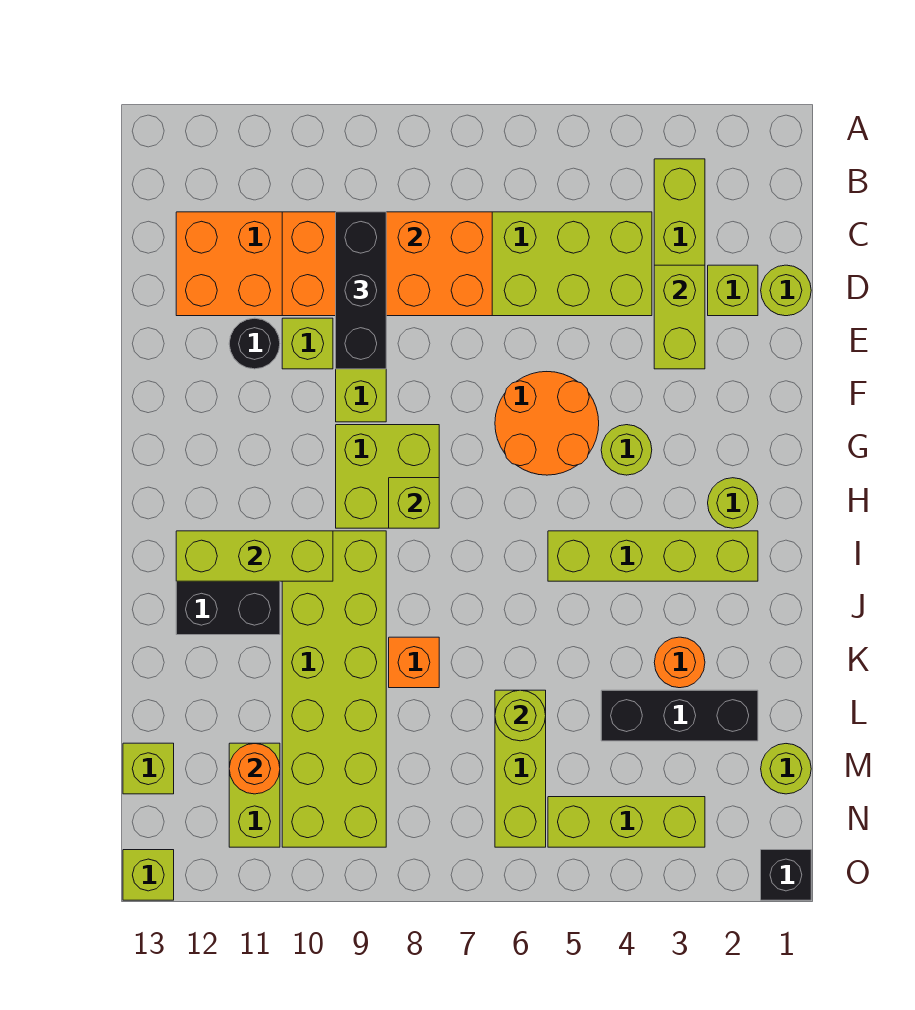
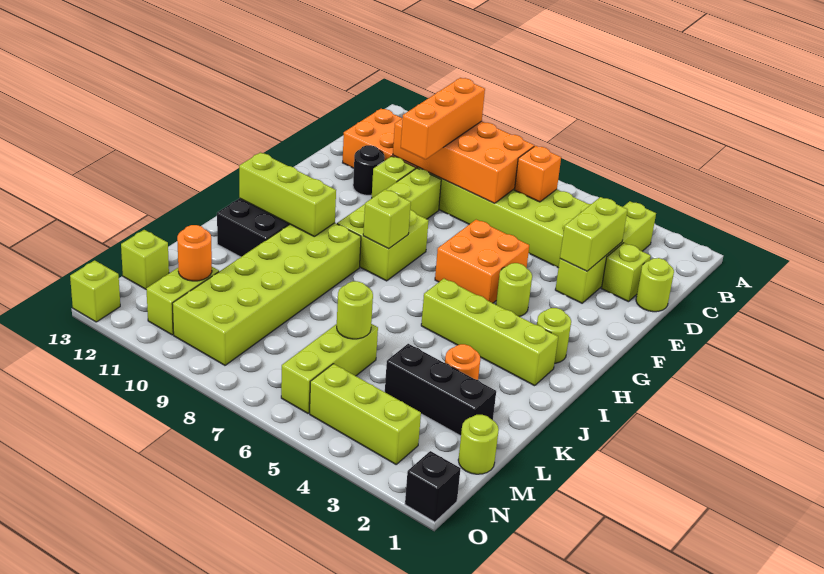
black 1x3 brick [336,212,386,369] -> orange 1x3 brick [401,78,485,160]
orange 2x2 round brick [495,372,599,475] -> orange 2x2 brick [435,220,529,303]
orange 1x1 brick [389,637,439,688] -> orange 1x1 brick moved to [515,146,561,202]

